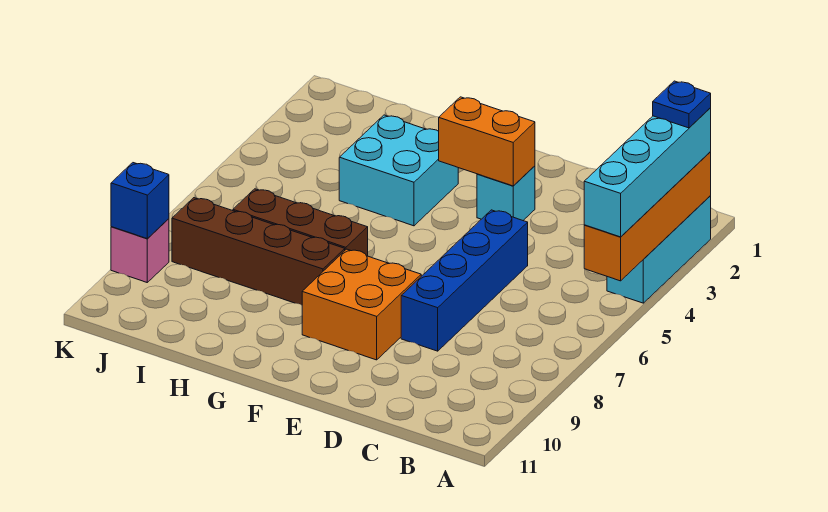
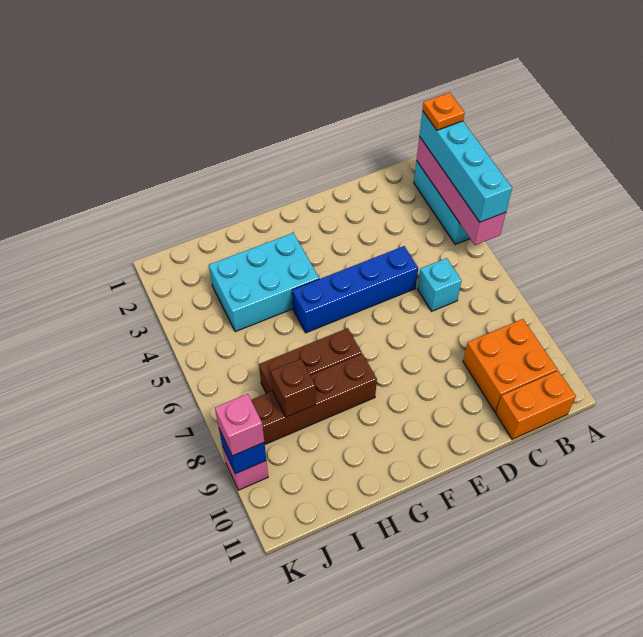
orange 1x4 brick [584,152,711,281] -> pink 1x4 brick [416,137,506,245]
blue 1x1 plate [653,81,711,128] -> orange 1x1 plate [423,92,465,130]
blue 1x4 brick [401,210,528,351] -> blue 1x4 brick turned to [292,246,418,333]
cyan 1x1 brick [477,166,535,220] -> cyan 1x1 brick moved to [418,258,461,311]
orange 1x2 brick [439,97,535,186] -> orange 1x2 brick moved to [496,371,576,439]
orange 2x2 brick [302,249,421,360] -> orange 2x2 brick moved to [463,319,557,412]
cyan 2x2 brick [339,115,458,226] -> cyan 2x3 brick [209,233,319,332]
none -> brown 1x1 brick [271,359,316,417]
none -> pink 1x1 brick [215,394,264,456]

